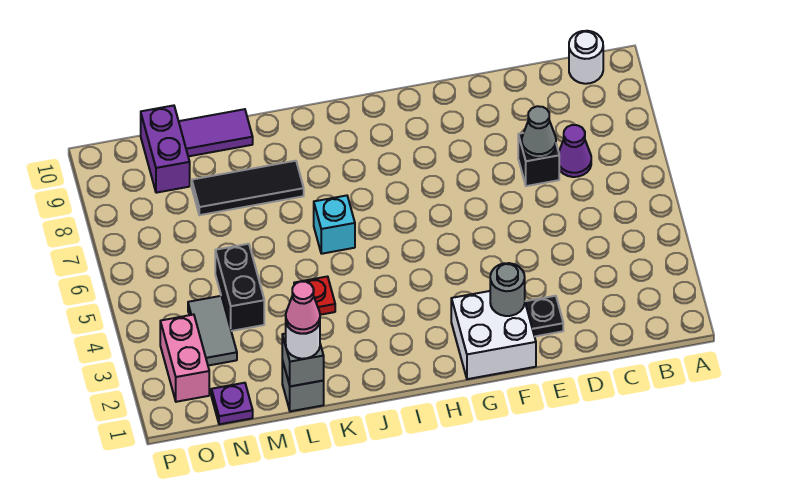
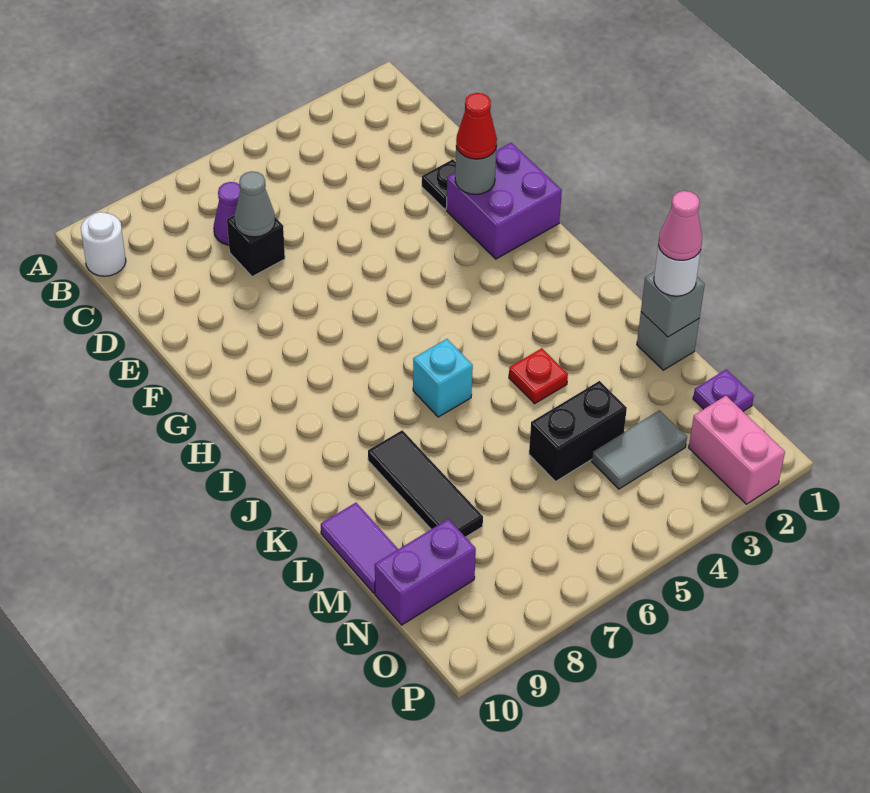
white 2x2 brick [451,291,536,379] -> purple 2x2 brick [446,143,562,259]
none -> red 1x1 cone [456,93,497,159]
pink 1x2 brick [160,315,209,402] -> pink 1x2 brick turned to [689,396,785,504]

